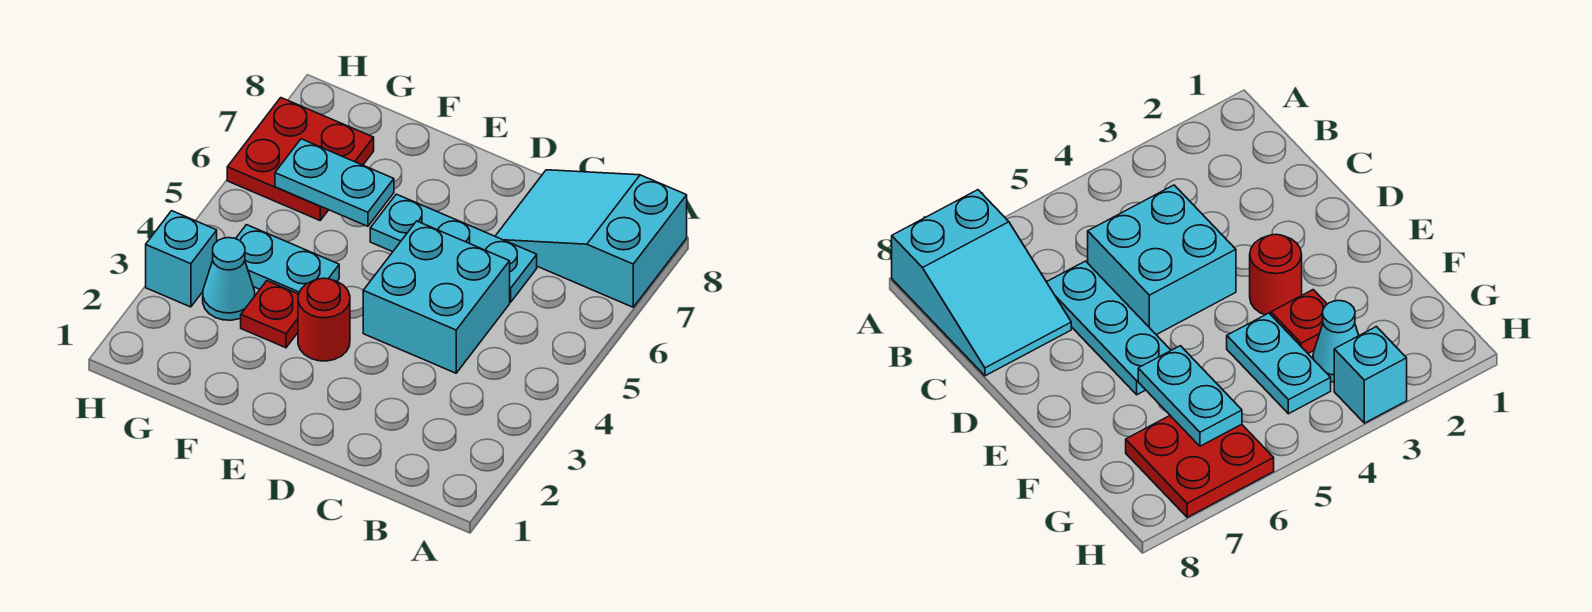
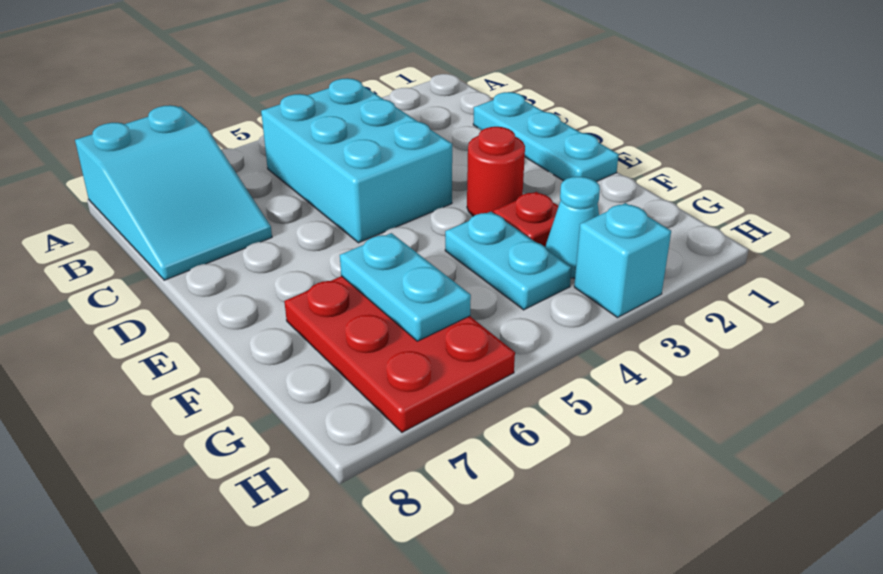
cyan 2x2 brick [363,221,510,373] -> cyan 2x3 brick [261,78,452,243]
cyan 1x3 plate [370,194,537,302] -> cyan 1x3 plate moved to [473,92,619,182]
red 2x2 plate [227,98,374,220] -> red 2x3 plate [284,276,515,432]

